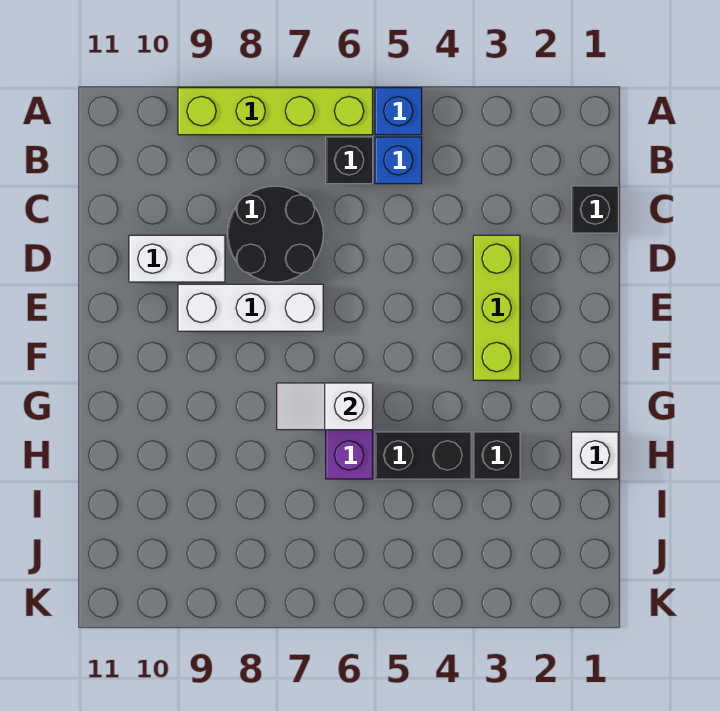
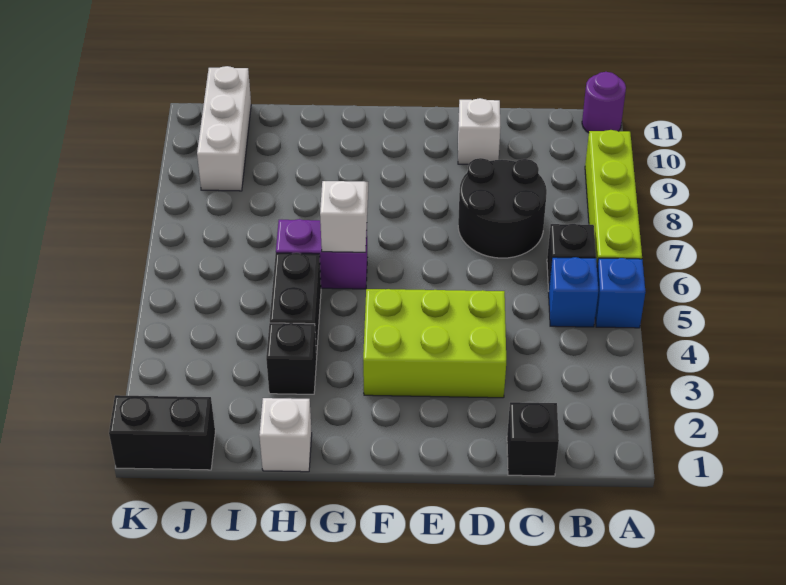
none -> purple 1x1 round brick [582,72,626,133]
lime 1x3 brick [473,235,520,380] -> lime 2x3 brick [363,289,506,398]
white 1x2 brick [129,235,225,282] -> white 1x1 brick [458,98,501,164]
white 1x3 brick [178,284,323,331] -> white 1x3 brick moved to [197,66,251,191]
none -> black 1x2 brick [109,395,215,470]

